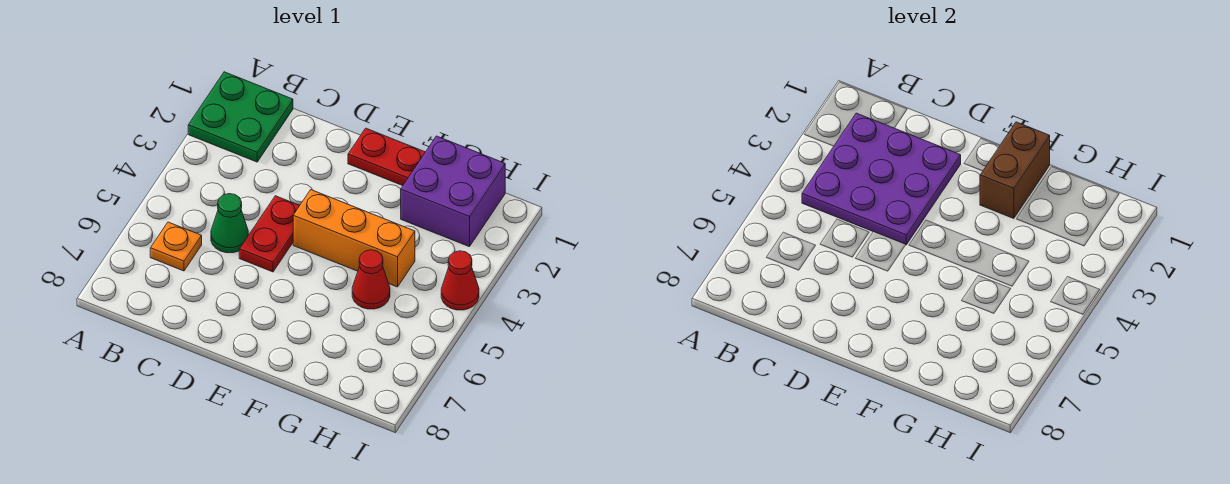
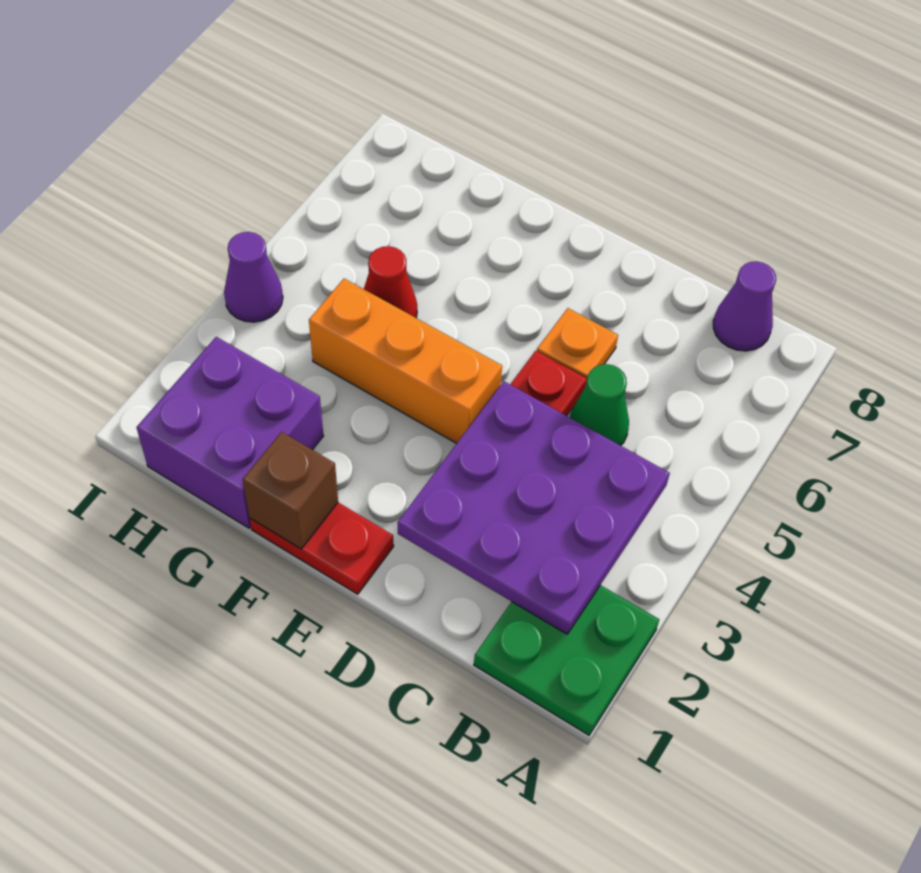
orange 1x1 plate [150,222,202,271] -> orange 1x1 plate moved to [537,308,618,387]
none -> purple 1x1 cone [713,261,776,351]
brown 1x2 brick [980,122,1050,218] -> brown 1x1 brick [242,432,338,549]
red 1x1 cone [441,251,479,310] -> purple 1x1 cone [224,232,283,322]

